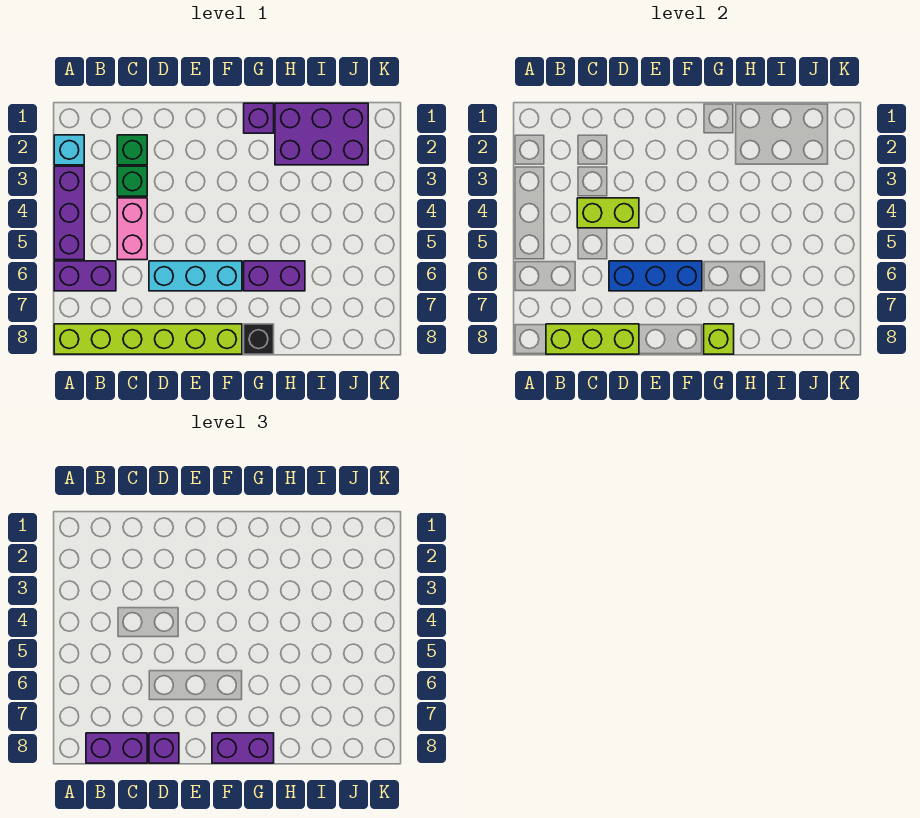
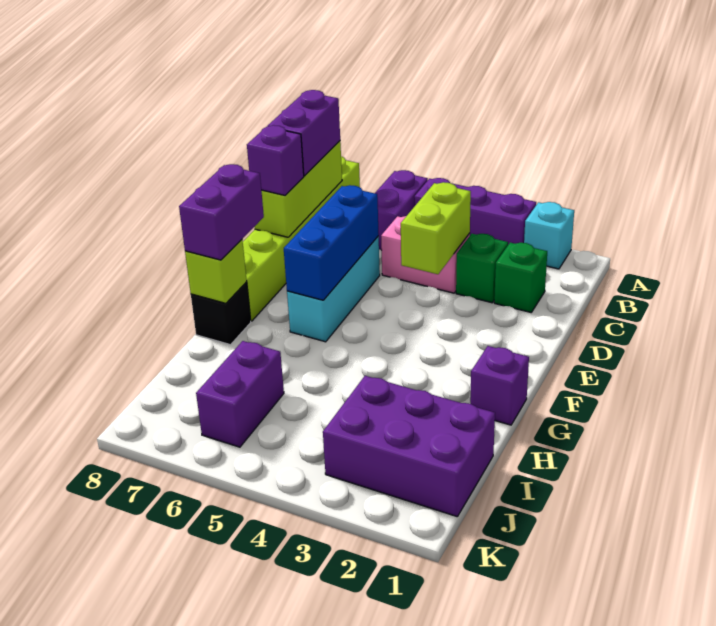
purple 1x2 brick [244,261,305,291] -> purple 1x2 brick moved to [196,341,284,447]
purple 2x3 brick [275,103,368,165] -> purple 2x3 brick turned to [323,376,495,516]

